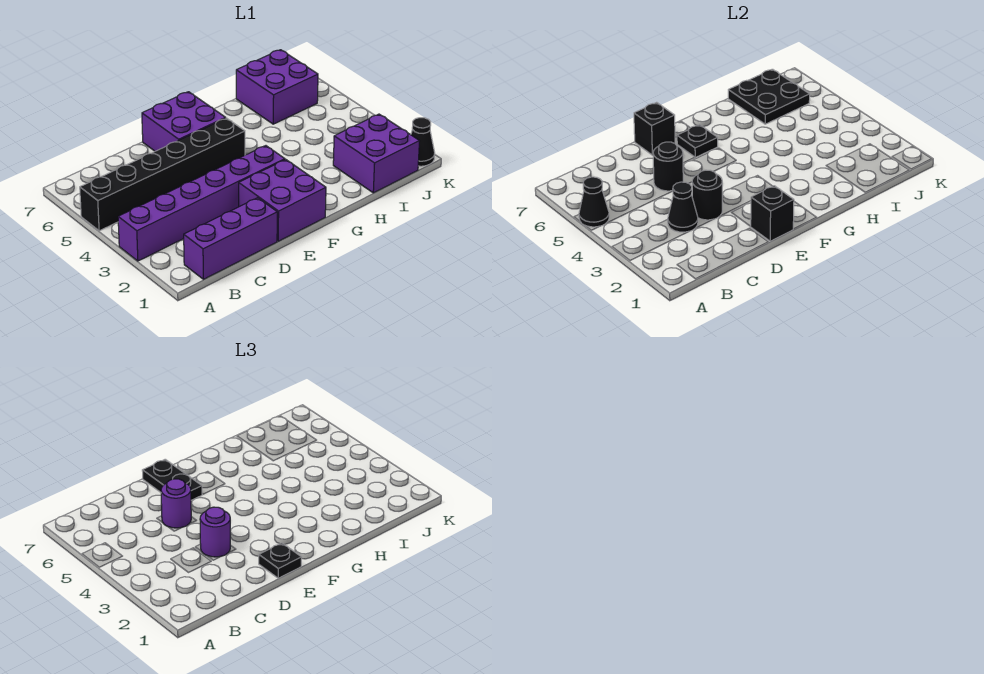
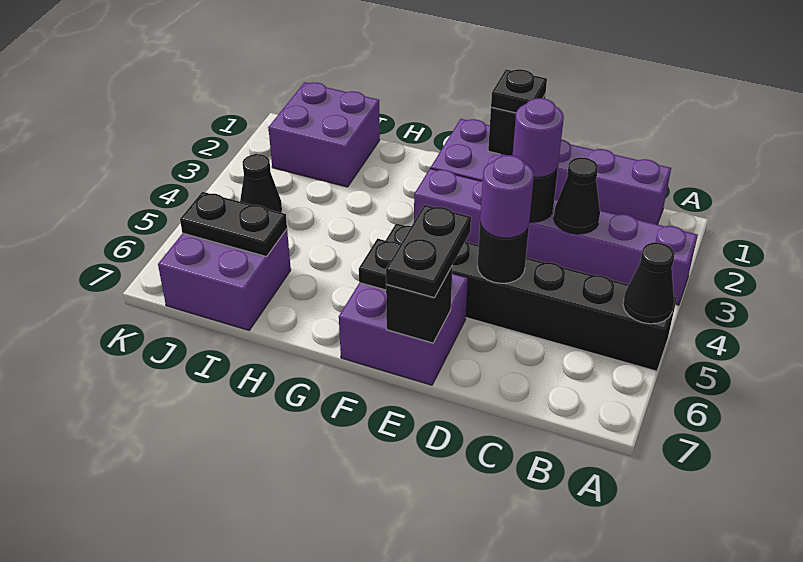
black 2x2 plate [728,69,810,124] -> black 1x2 plate [180,192,287,257]
black 1x1 cone [411,118,435,166] -> black 1x1 cone moved to [240,154,282,213]

